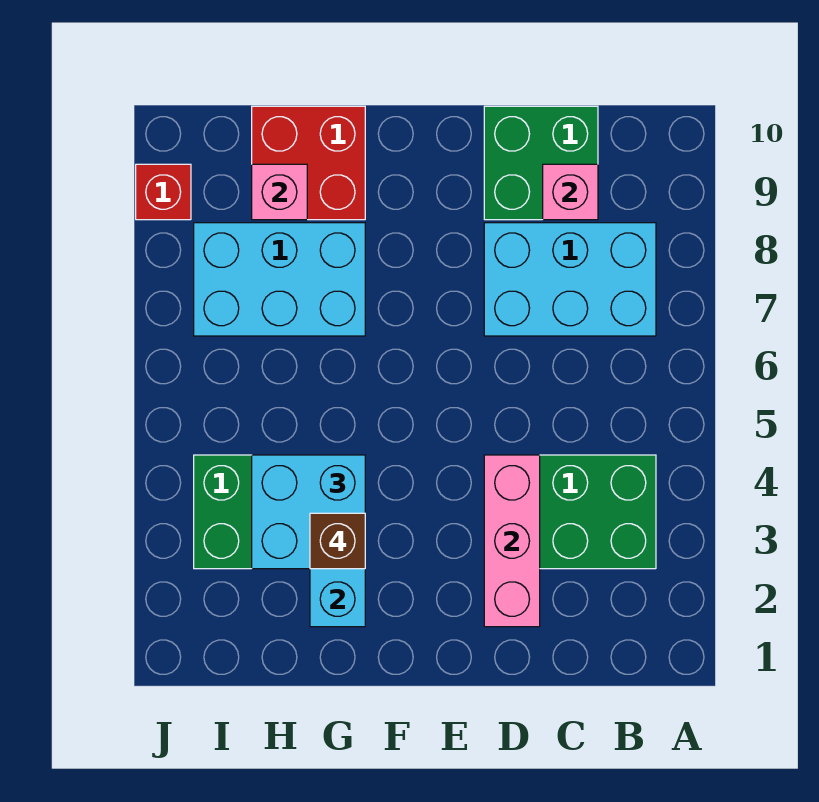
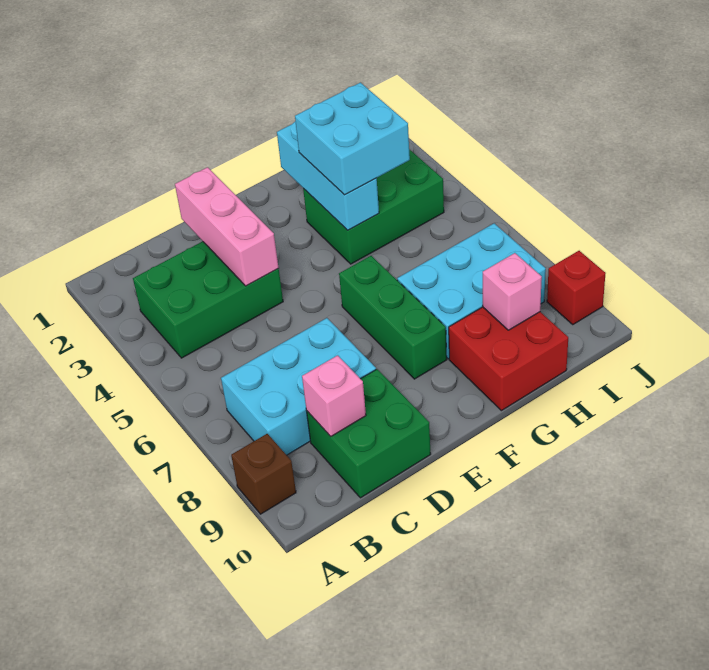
none -> green 1x3 brick [339,256,447,379]
brown 1x1 brick [310,513,365,569] -> brown 1x1 brick moved to [231,434,296,514]

